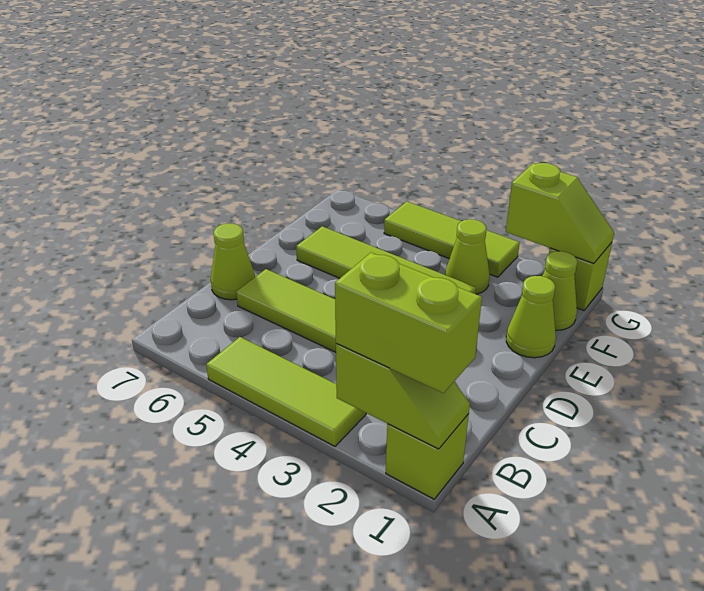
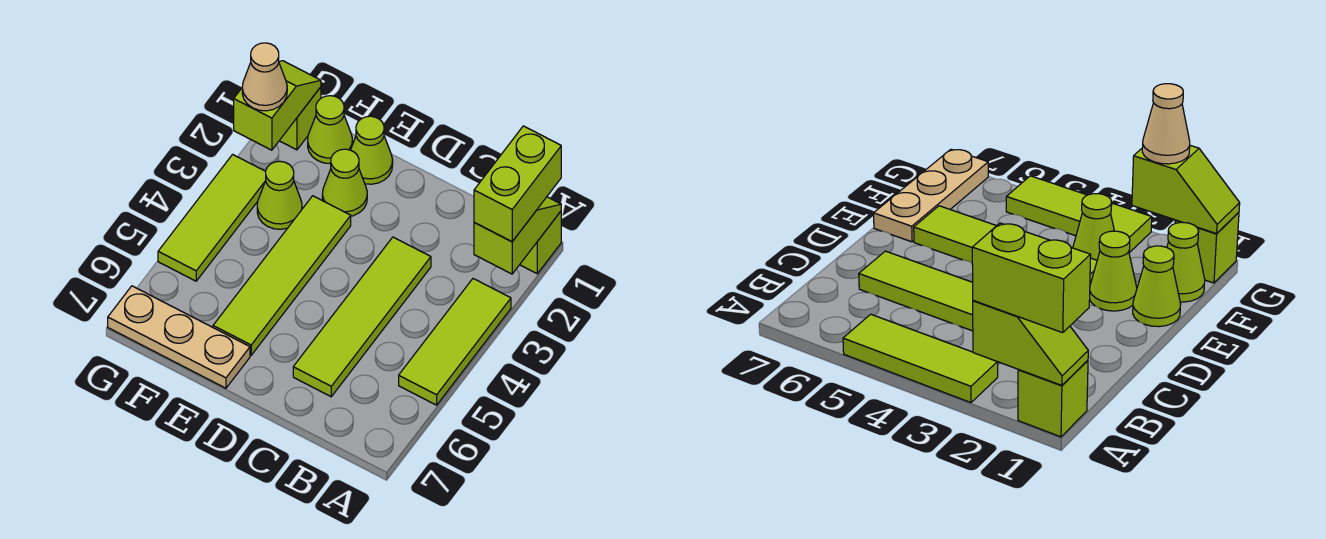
lime 1x1 cone [211,223,255,300] -> lime 1x1 cone moved to [322,149,367,216]
none -> tan 1x3 plate [108,286,250,388]
none -> tan 1x1 cone [242,43,287,111]

